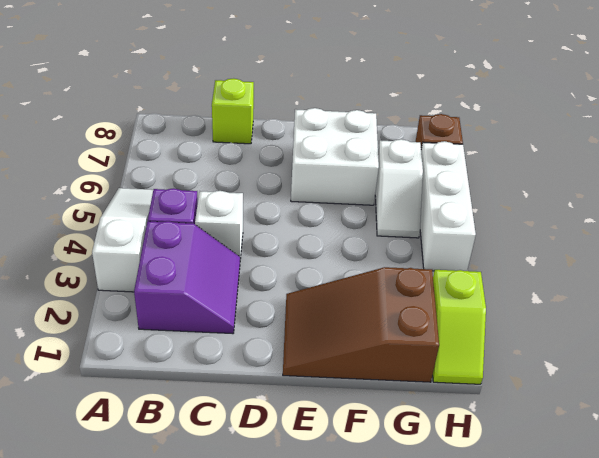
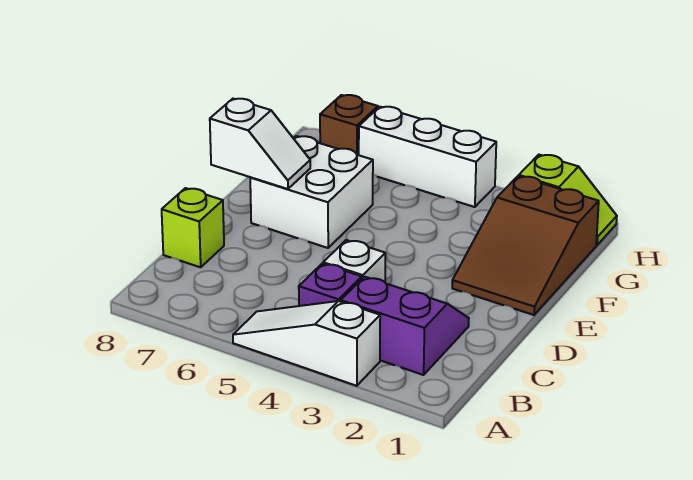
white 1x2 slope [375,139,423,238] -> white 1x2 slope moved to [210,99,310,189]

